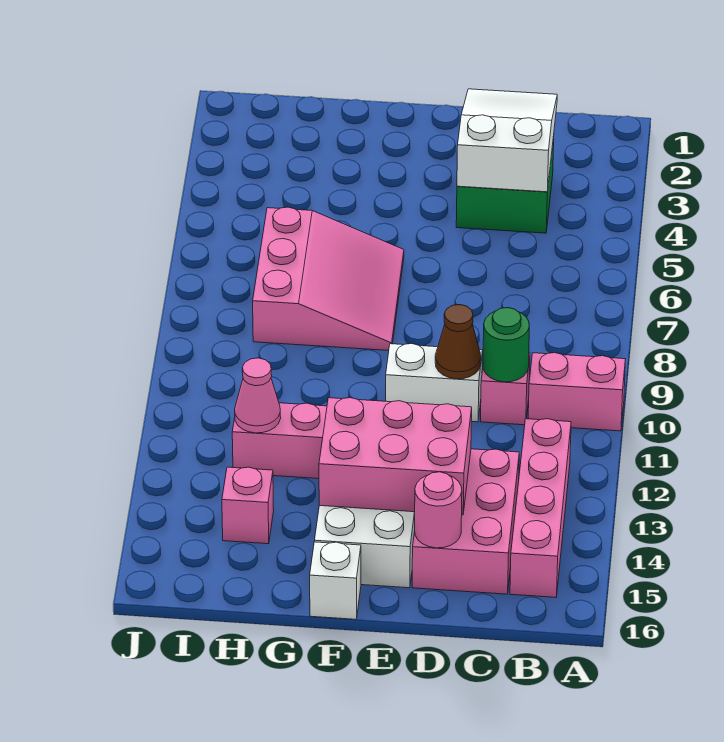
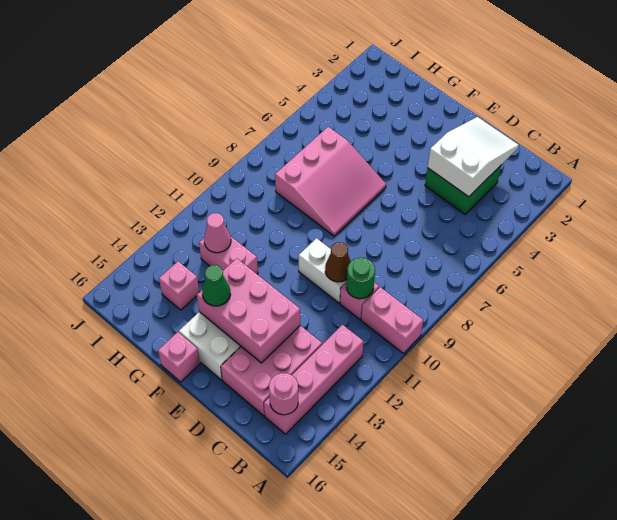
pink 1x1 round brick [415,472,462,548] -> pink 1x1 round brick moved to [269,373,298,415]
none -> green 1x1 cone [202,265,231,306]
white 1x1 brick [310,542,361,619] -> pink 1x1 brick [158,332,200,382]

